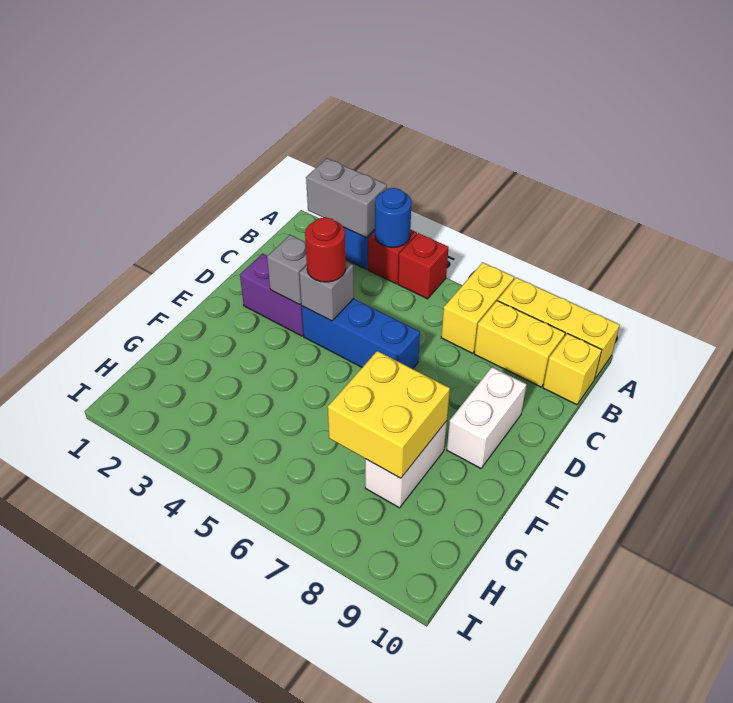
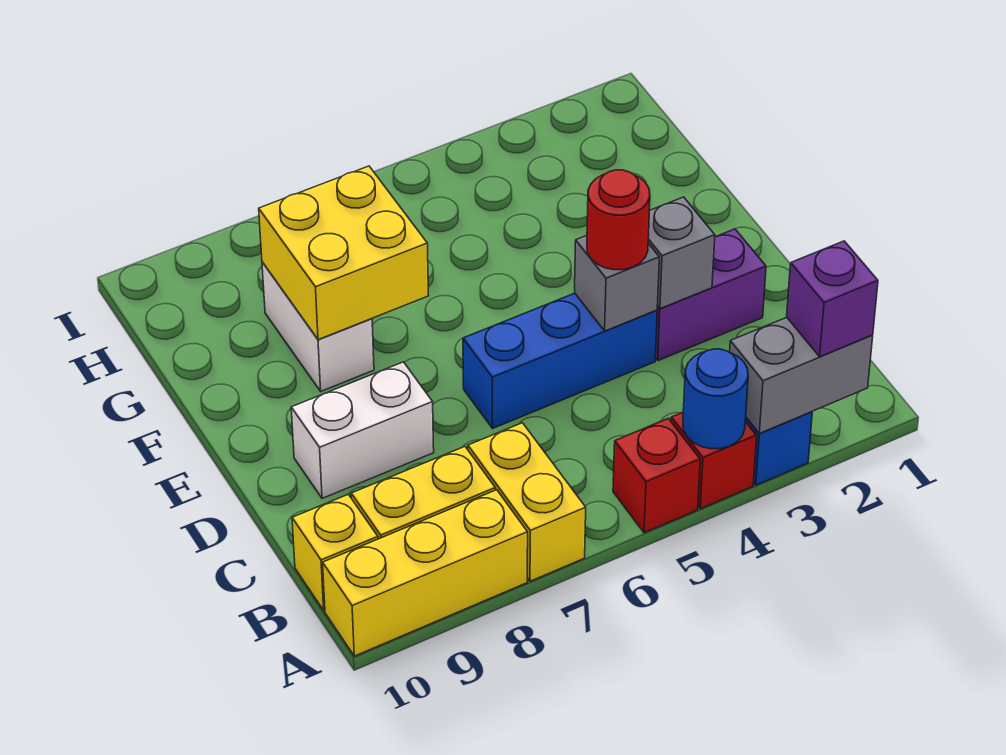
none -> purple 1x1 brick [787,241,878,357]
white 1x2 brick [447,367,526,468] -> white 1x2 brick turned to [291,362,434,498]

